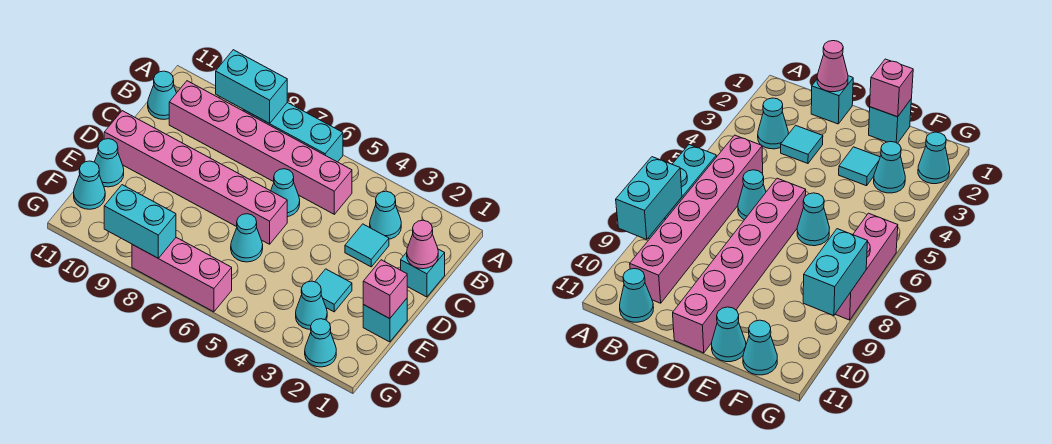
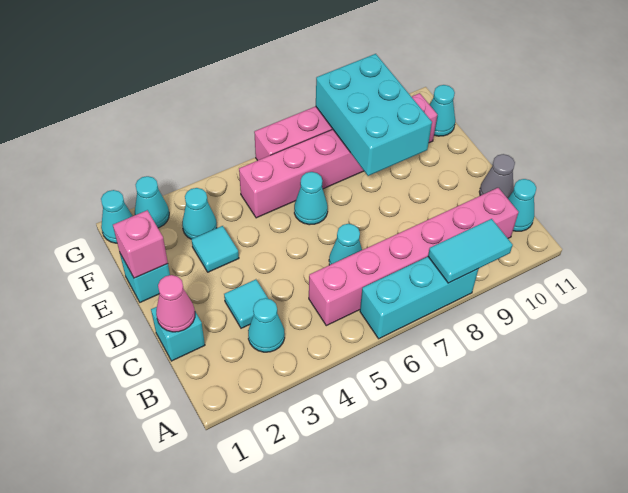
cyan 1x2 brick [216,50,287,123] -> cyan 1x2 tile [428,219,513,283]
none -> grey 1x1 cone [479,154,515,198]
pink 1x6 brick [104,111,287,244] -> pink 1x6 brick moved to [239,93,437,218]
cyan 1x1 cone [95,139,124,187] -> cyan 1x1 cone moved to [101,190,132,243]
cyan 1x2 brick [104,185,176,258] -> cyan 2x3 brick [316,54,432,176]

